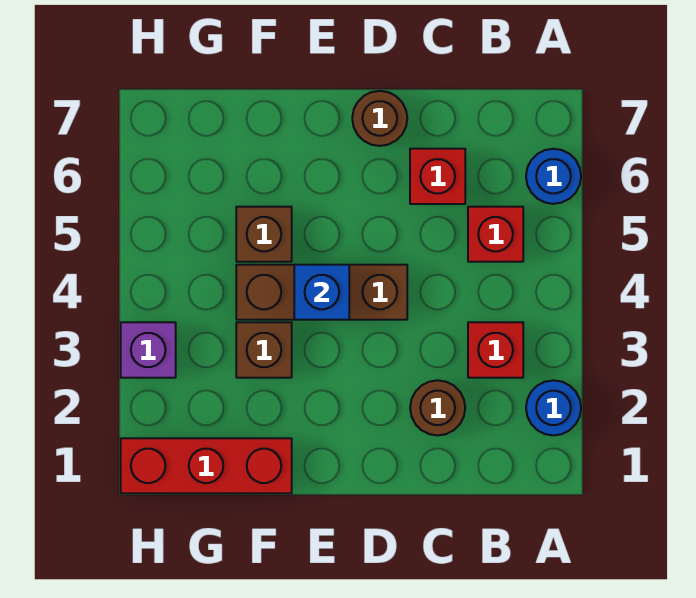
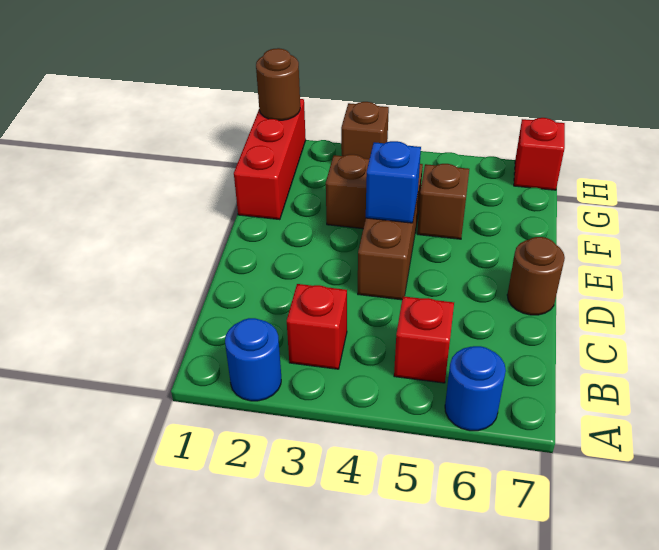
brown 1x1 round brick [410,380,465,435] -> brown 1x1 round brick moved to [256,48,300,120]
red 1x1 brick [410,149,465,204] -> red 1x1 brick moved to [514,118,565,190]
purple 1x1 brick [121,322,176,378] -> brown 1x1 brick [341,102,389,159]

